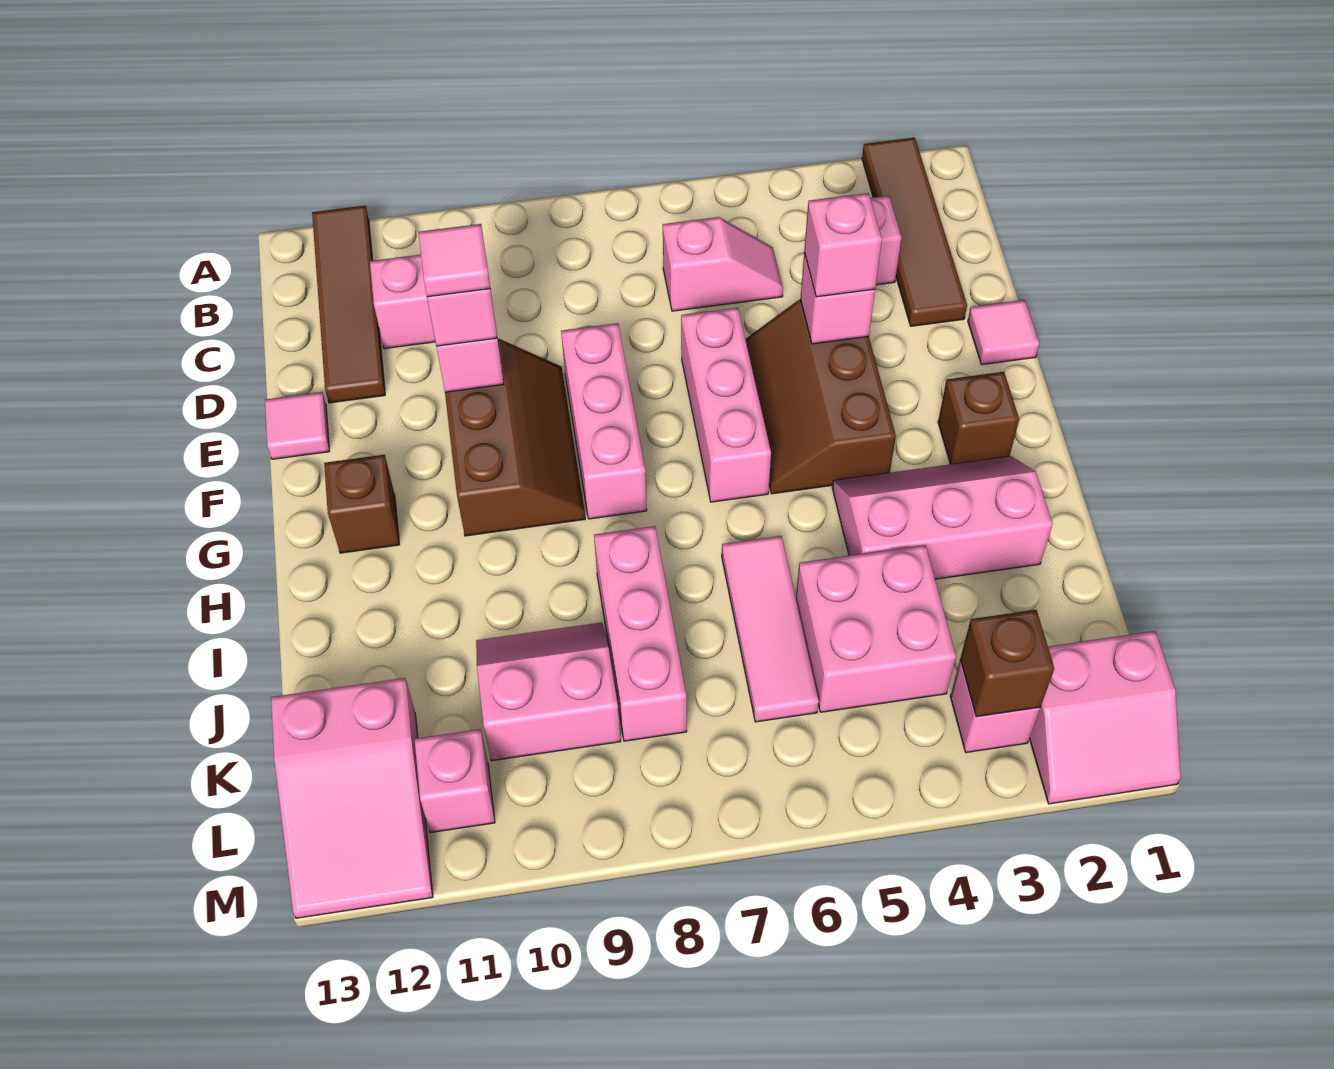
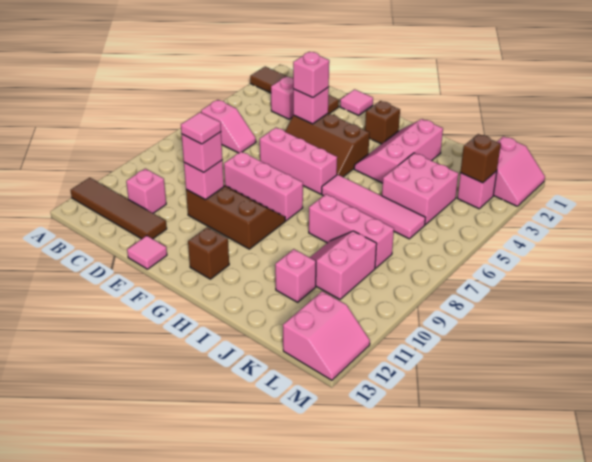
pink 1x2 slope [663,217,783,311] -> pink 1x2 slope turned to [201,100,256,153]
pink 1x3 tile [722,536,819,722] -> pink 1x4 tile [322,175,425,239]
pink 2x3 slope [271,678,433,918] -> pink 2x2 slope [283,291,370,380]
pink 1x1 brick [414,729,495,833] -> pink 1x1 brick moved to [275,249,316,302]

